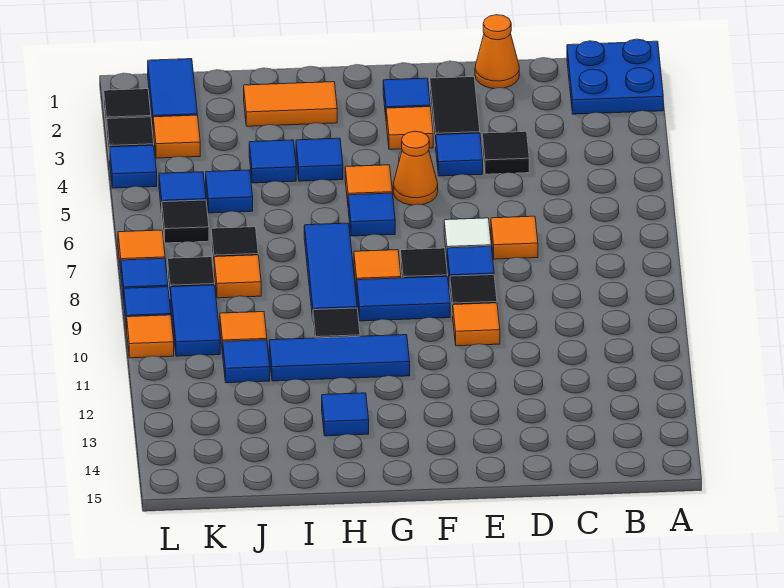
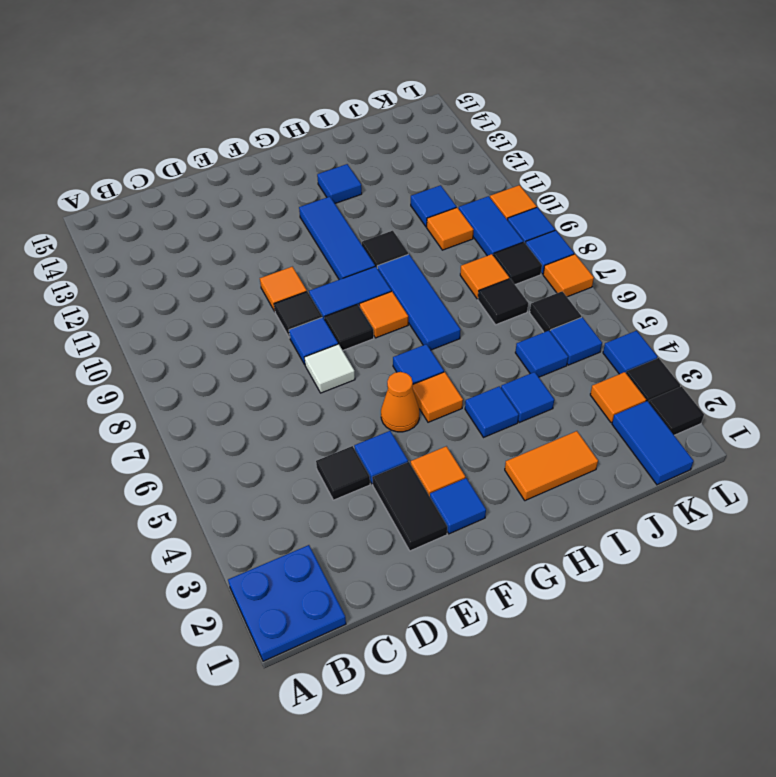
orange 1x1 cone [475,15,519,88] -> none
orange 1x1 tile [491,216,538,259] -> none
blue 1x3 tile [269,335,410,381] -> blue 1x3 tile turned to [299,197,375,280]

